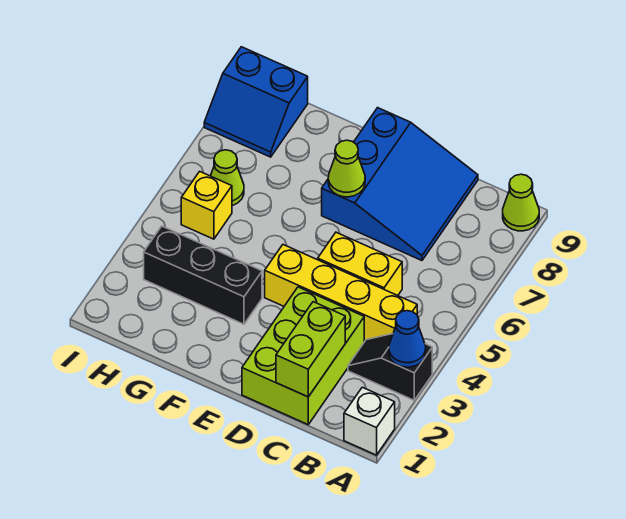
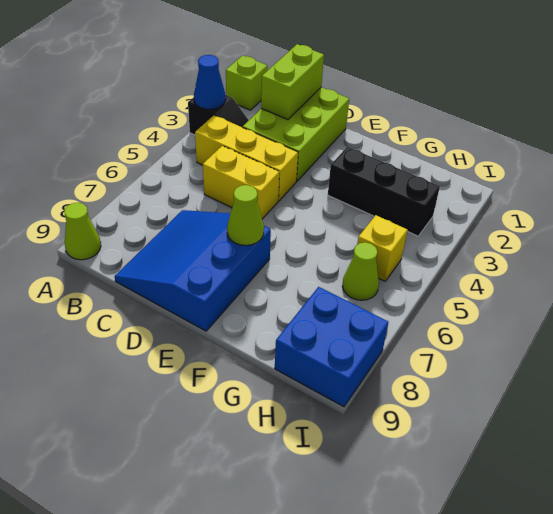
white 1x1 brick [344,387,395,455] -> lime 1x1 brick [226,55,267,110]
yellow 1x4 brick [265,245,417,342] -> yellow 1x3 brick [195,115,298,201]
blue 2x2 slope [204,47,308,157] -> blue 2x2 brick [275,287,388,407]

